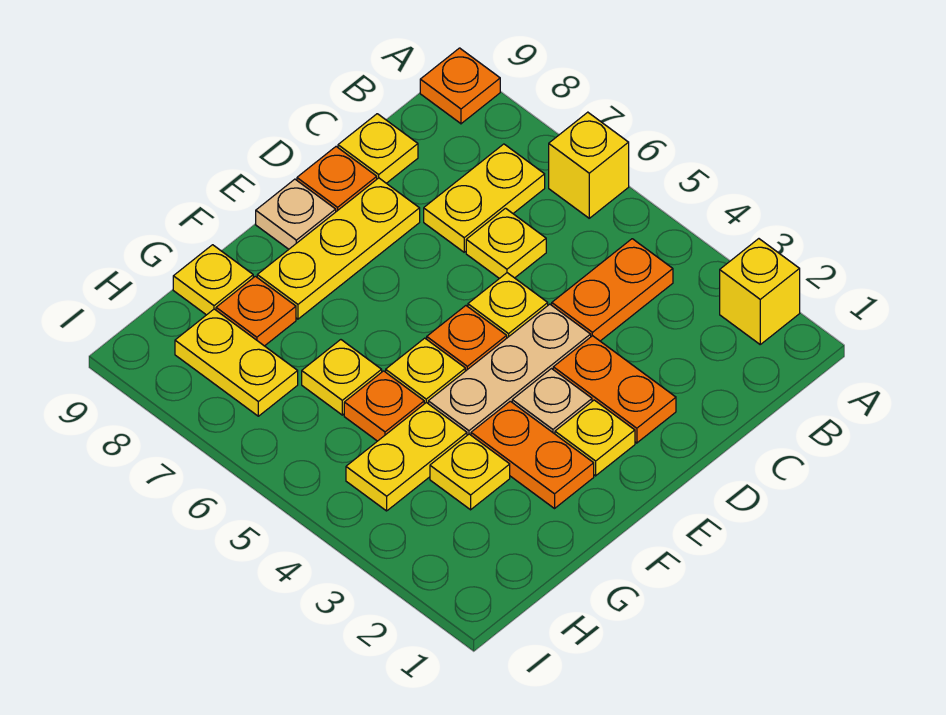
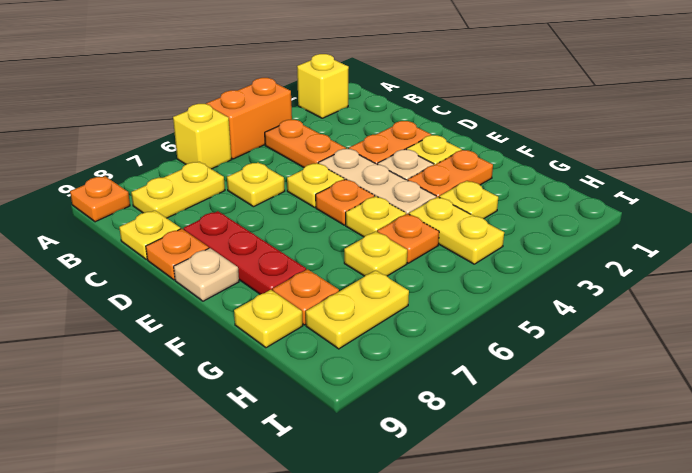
none -> orange 1x2 brick [206,78,292,159]
yellow 1x2 plate [424,144,545,252] -> yellow 1x2 plate turned to [131,162,225,218]
yellow 1x3 plate [257,178,420,319] -> red 1x3 plate [184,211,306,294]

